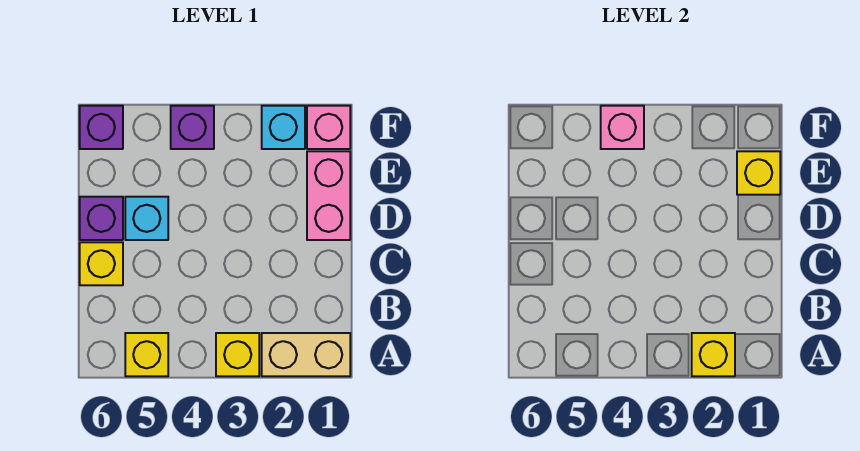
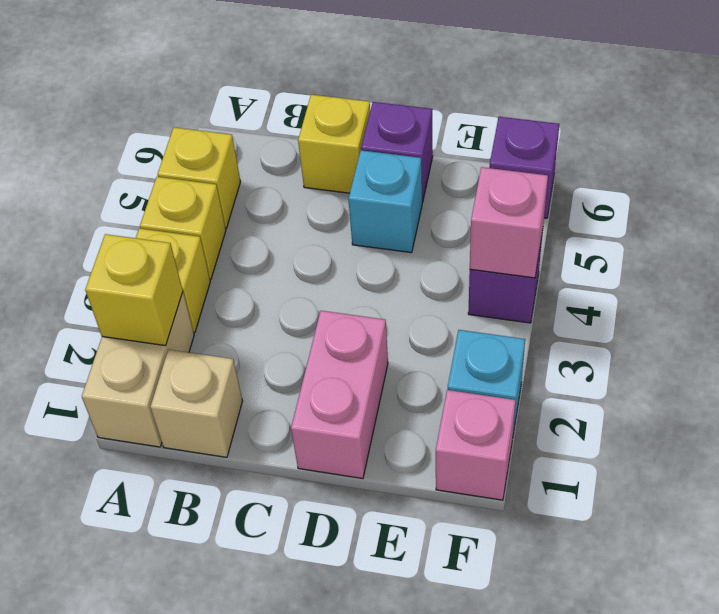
none -> tan 1x1 brick [150,350,242,457]
pink 1x2 brick [307,151,350,240] -> pink 1x2 brick turned to [291,311,388,478]
yellow 1x1 brick [737,151,780,195] -> yellow 1x1 brick moved to [140,177,226,279]

